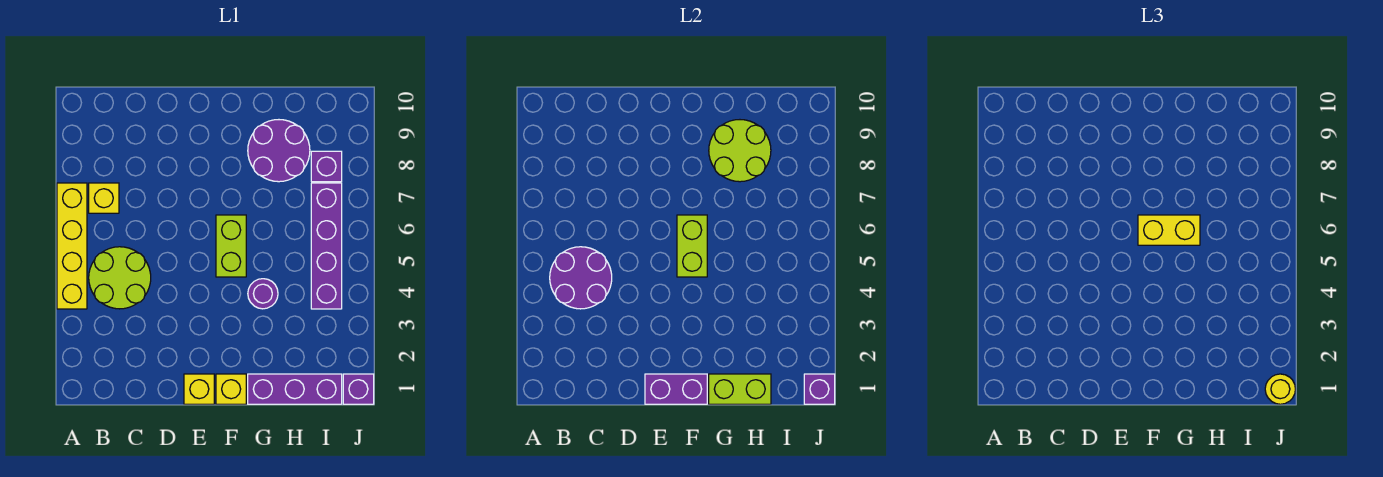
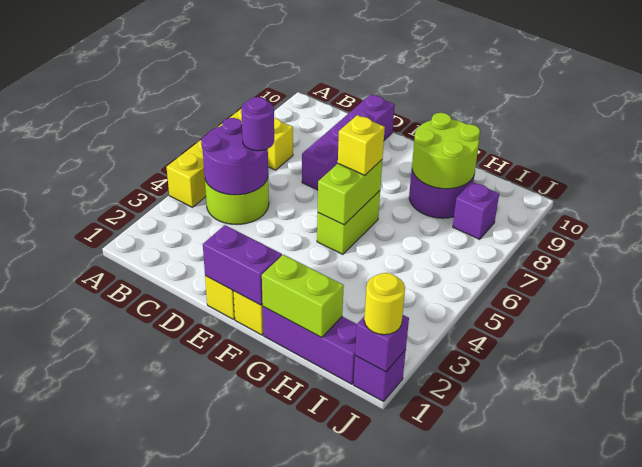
yellow 1x2 brick [1138,215,1200,245] -> yellow 1x1 brick [338,115,385,175]
purple 1x1 round brick [248,279,278,309] -> purple 1x1 round brick moved to [241,97,274,151]
purple 1x4 brick [311,183,342,309] -> purple 1x4 brick moved to [302,95,395,190]

